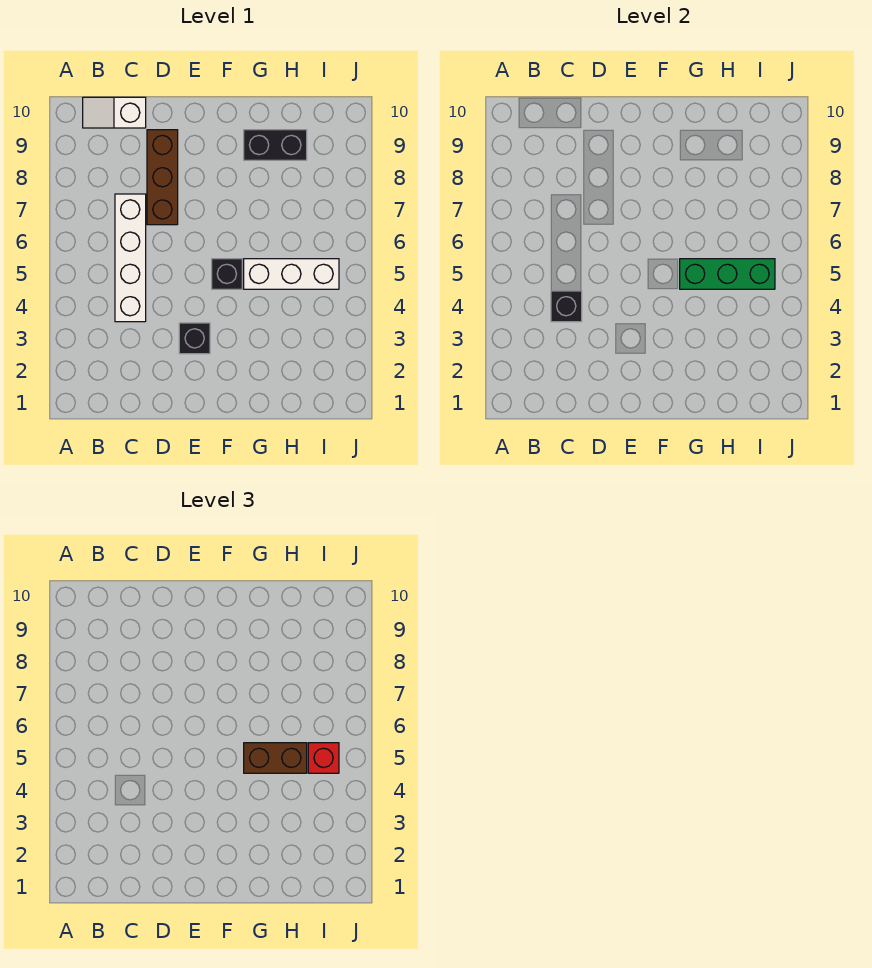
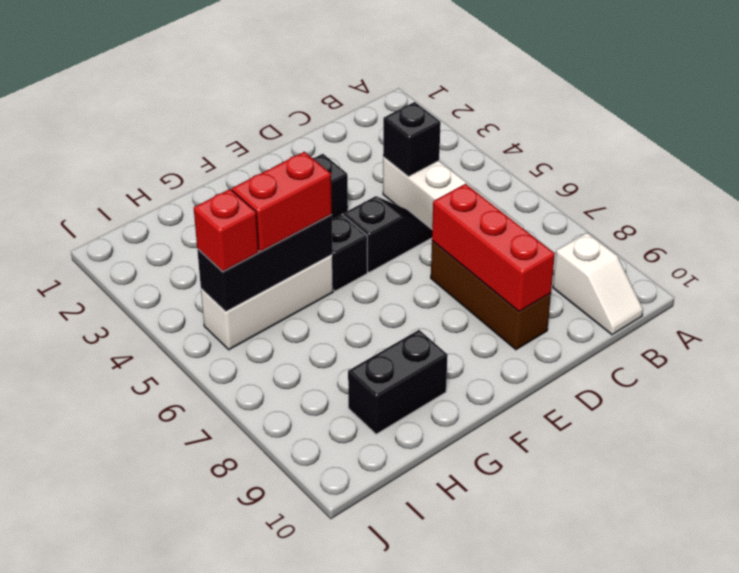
white 1x2 slope [83,97,146,128] -> white 1x2 slope turned to [553,233,643,335]
none -> black 1x2 slope [343,196,432,272]
none -> red 1x3 brick [432,184,555,311]
green 1x3 brick [680,259,775,289] -> black 1x3 brick [197,215,333,312]
brown 1x2 brick [244,743,307,773] -> red 1x2 brick [232,152,332,252]

